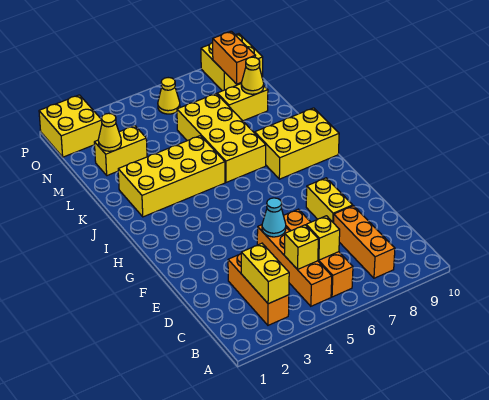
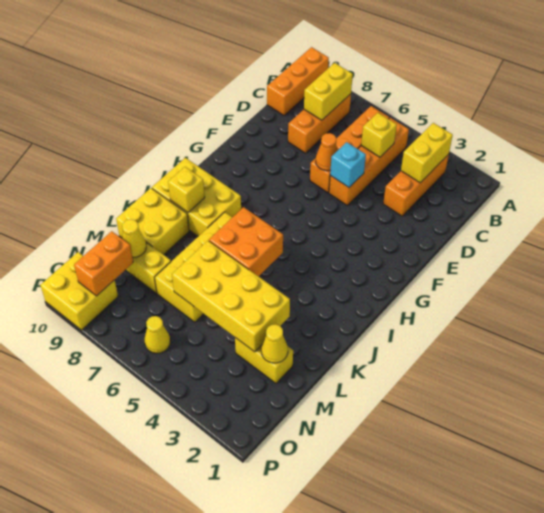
none -> orange 1x3 brick [267,47,329,115]
yellow 1x1 brick [306,216,340,260] -> yellow 1x1 brick moved to [168,167,205,212]
cyan 1x1 cone [262,198,286,237] -> cyan 1x1 brick [330,142,366,187]
none -> orange 1x1 cone [316,133,338,171]
yellow 1x2 brick [306,178,353,223] -> yellow 1x2 brick moved to [304,63,353,120]
yellow 2x4 brick [118,136,225,217] -> yellow 2x4 brick moved to [172,241,290,352]
none -> orange 2x2 brick [209,207,283,277]
yellow 2x2 brick [39,95,102,157] -> yellow 2x2 brick moved to [116,188,189,255]

